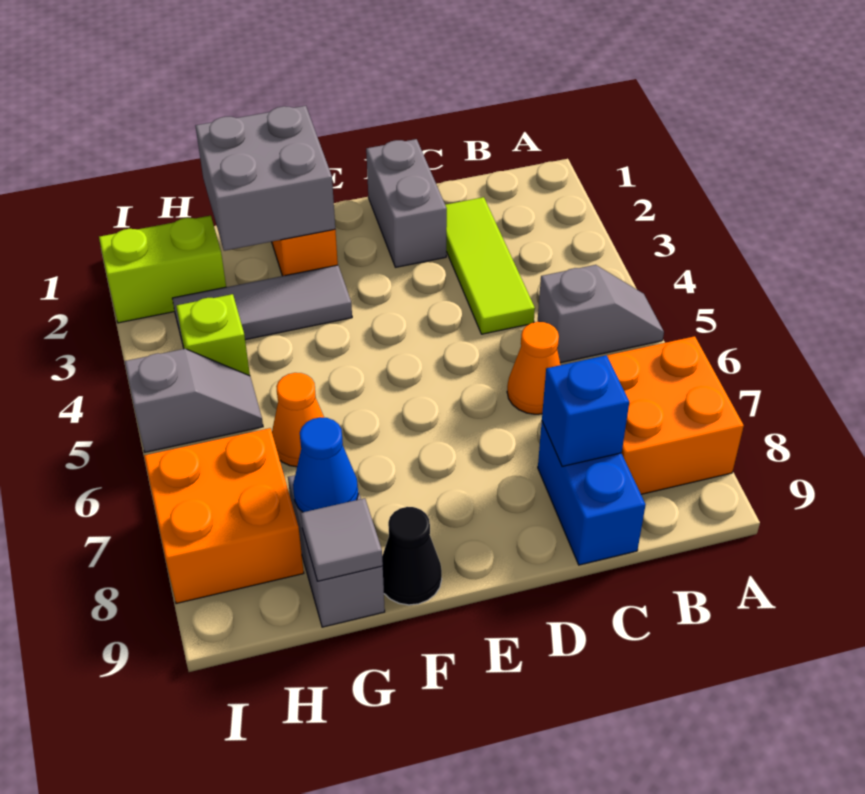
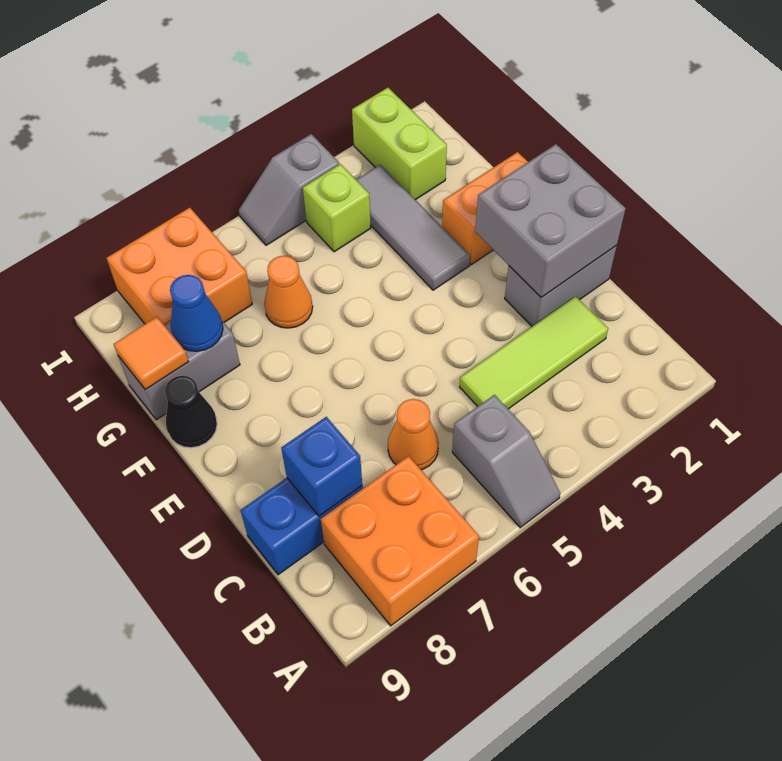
grey 2x2 brick [196,106,335,251] -> grey 2x2 brick moved to [475,144,626,297]
grey 1x1 tile [301,498,383,581] -> orange 1x1 tile [114,317,188,390]
grey 1x2 slope [125,349,263,452] -> grey 1x2 slope turned to [239,134,339,245]

